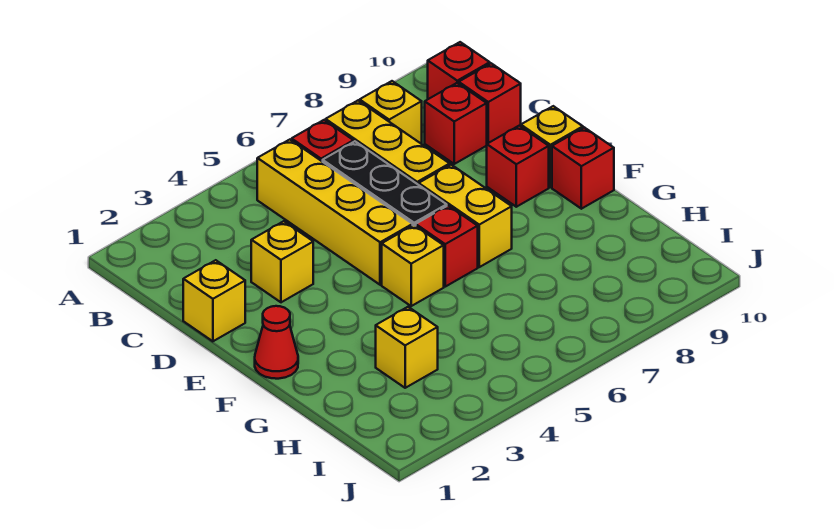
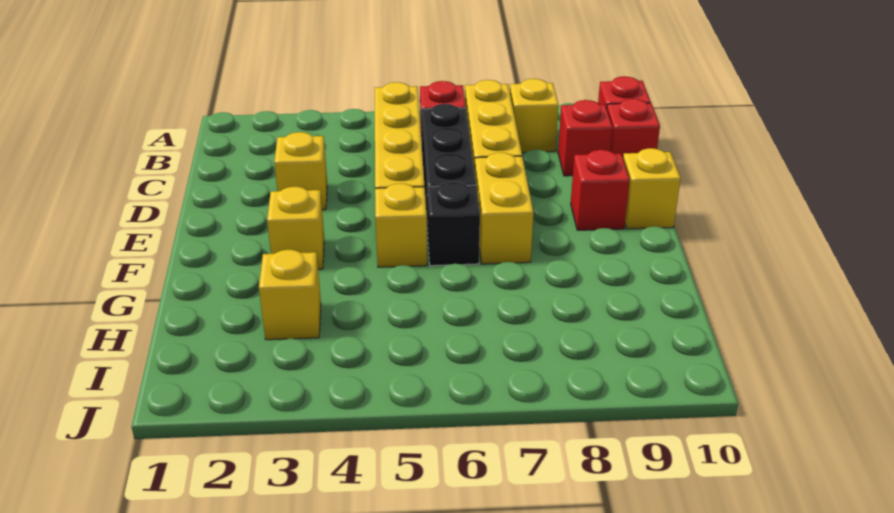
yellow 1x1 brick [183,260,245,341] -> yellow 1x1 brick moved to [267,187,324,269]
red 1x1 cone [255,306,298,379] -> none
red 1x1 brick [416,206,478,287] -> black 1x1 brick [427,182,480,266]
red 1x1 brick [552,127,614,209] -> none

